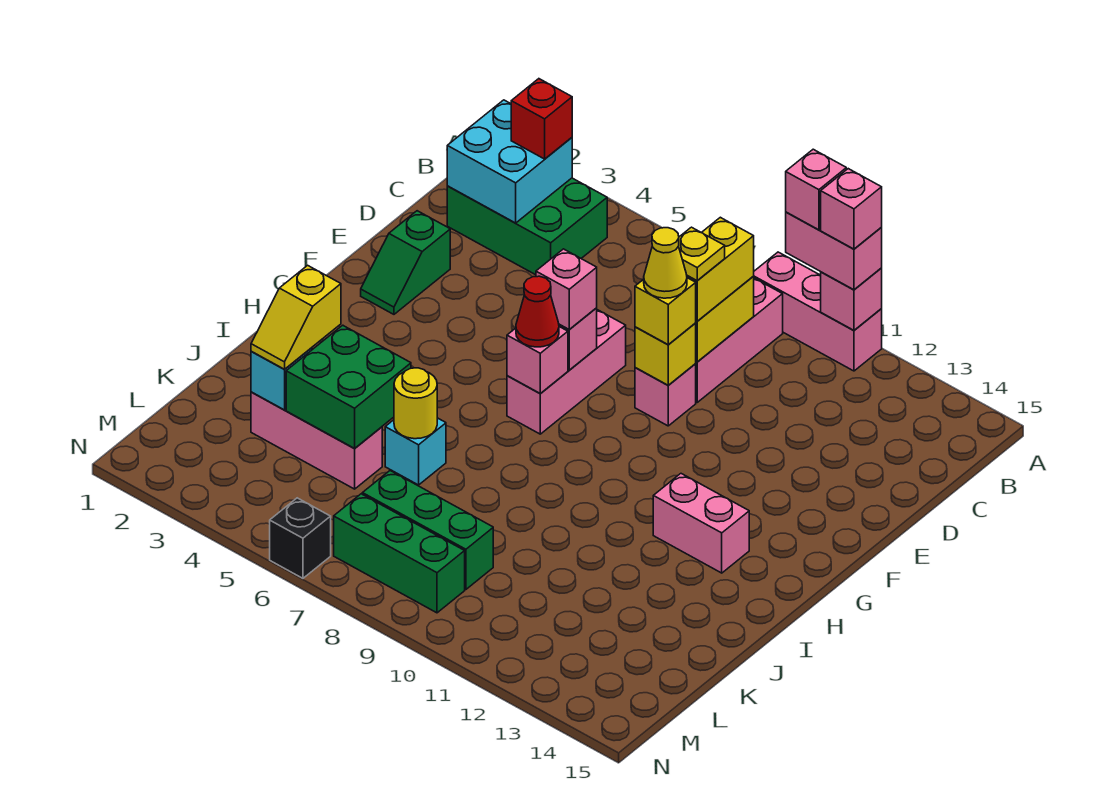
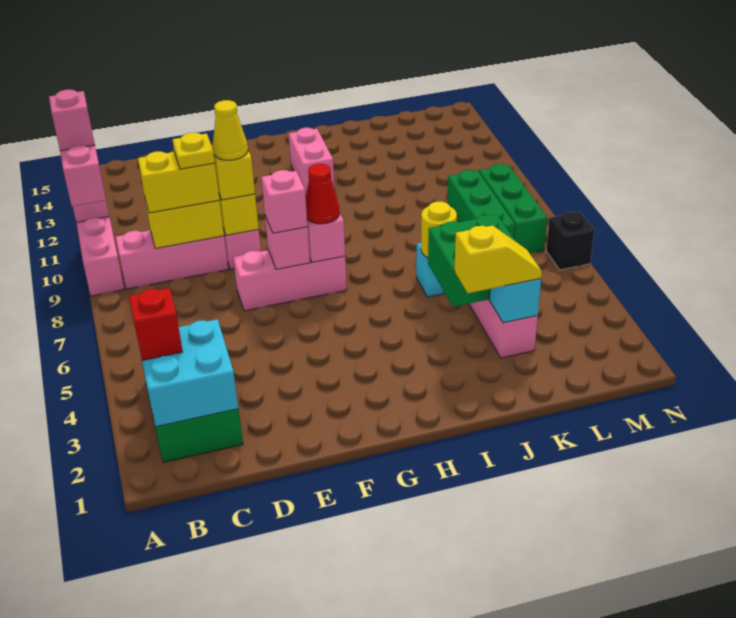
pink 1x1 brick [786,149,846,230] -> none
green 1x2 slope [361,211,450,314] -> none

